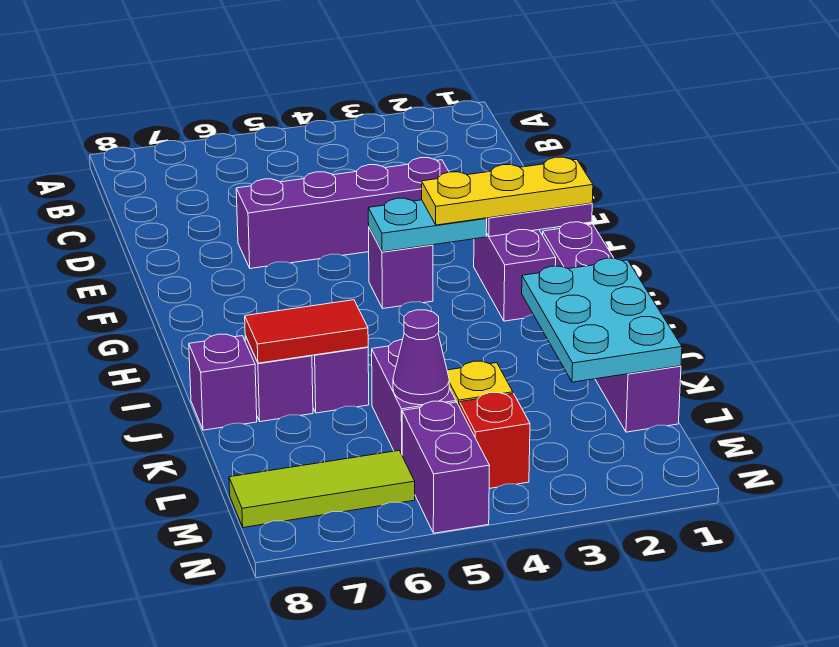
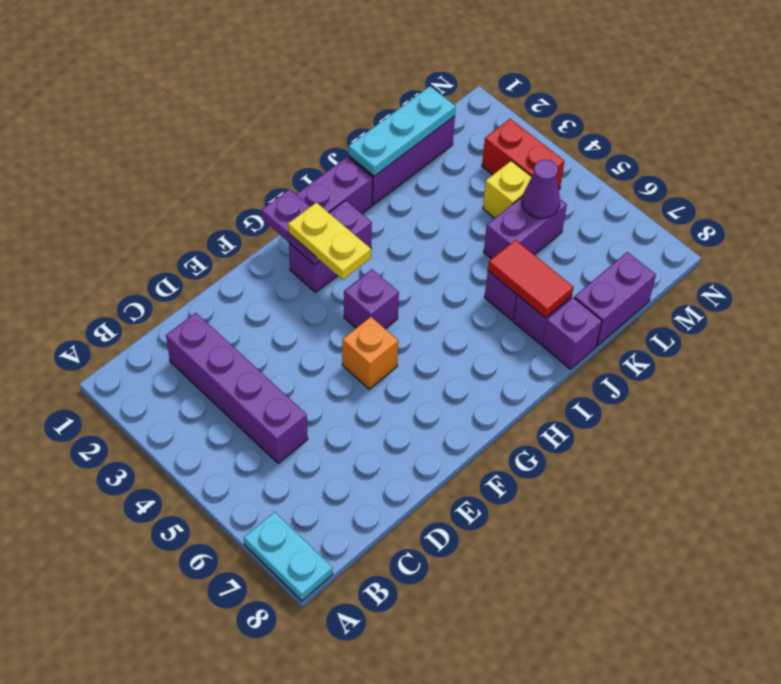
purple 1x4 brick [236,158,449,269] -> purple 1x4 brick moved to [166,313,308,463]
none -> orange 1x1 brick [342,317,398,389]
yellow 1x3 plate [422,157,593,225] -> yellow 1x2 plate [288,202,371,280]
cyan 1x2 plate [368,198,487,252] -> cyan 1x2 plate moved to [244,512,333,601]
cyan 2x3 plate [522,258,682,382] -> cyan 1x3 plate [349,86,456,176]
red 1x1 brick [459,393,530,489] -> red 1x2 brick [482,119,565,190]
purple 1x2 brick [402,401,489,533] -> purple 1x2 brick moved to [574,252,656,346]
lime 1x3 tile [229,451,415,528] -> none

